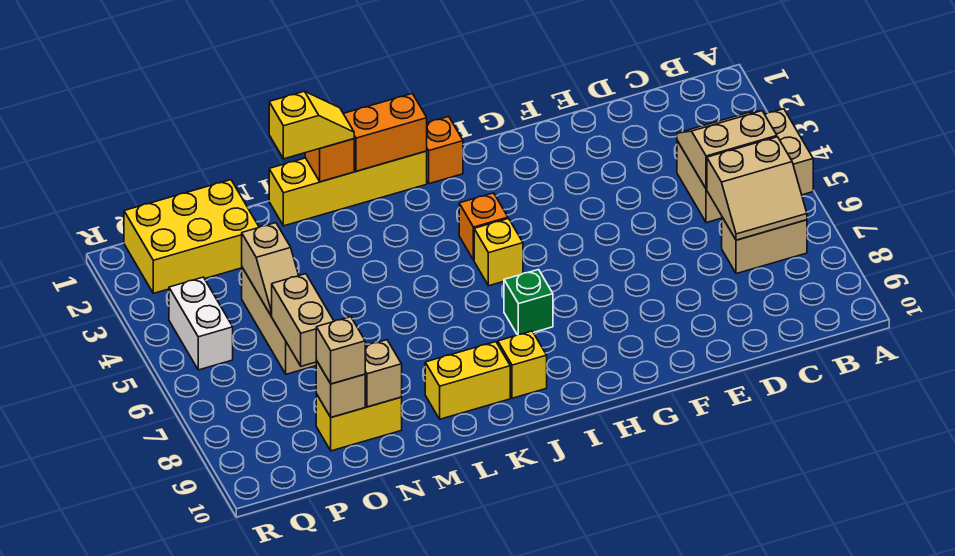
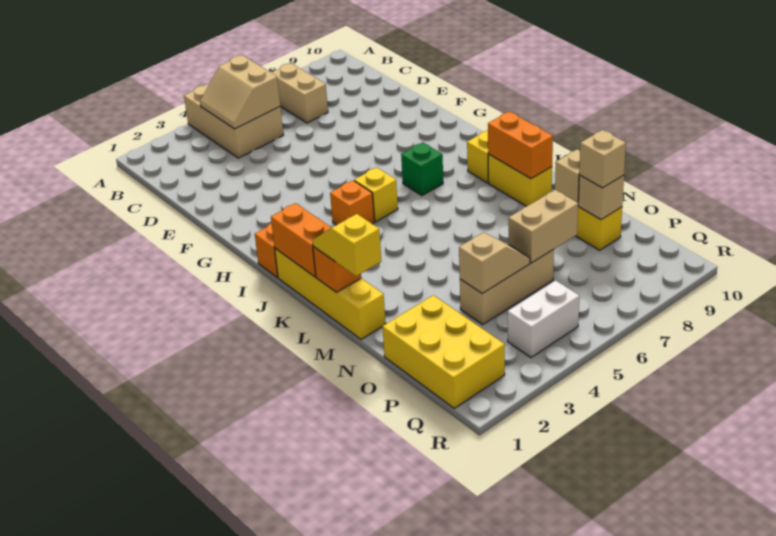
tan 2x2 slope [707,137,807,240] -> none
none -> orange 1x2 brick [488,112,553,179]

